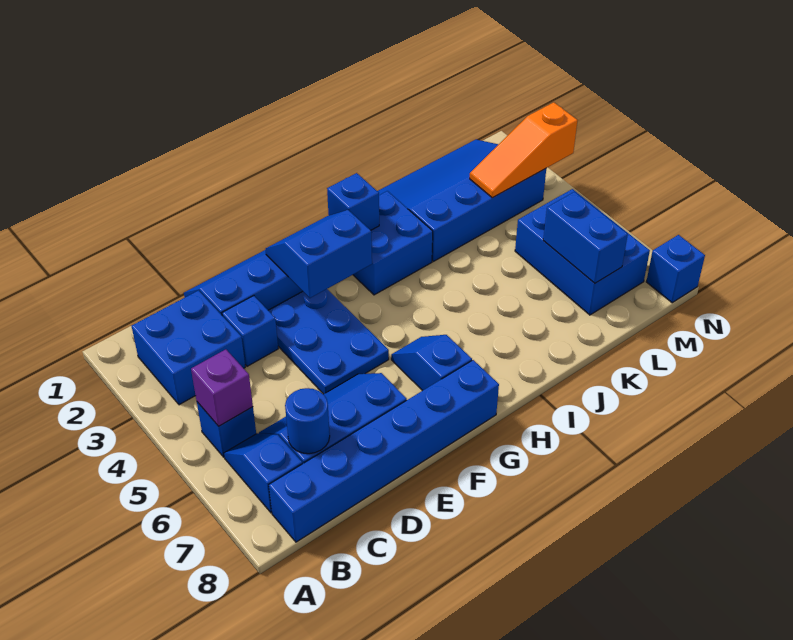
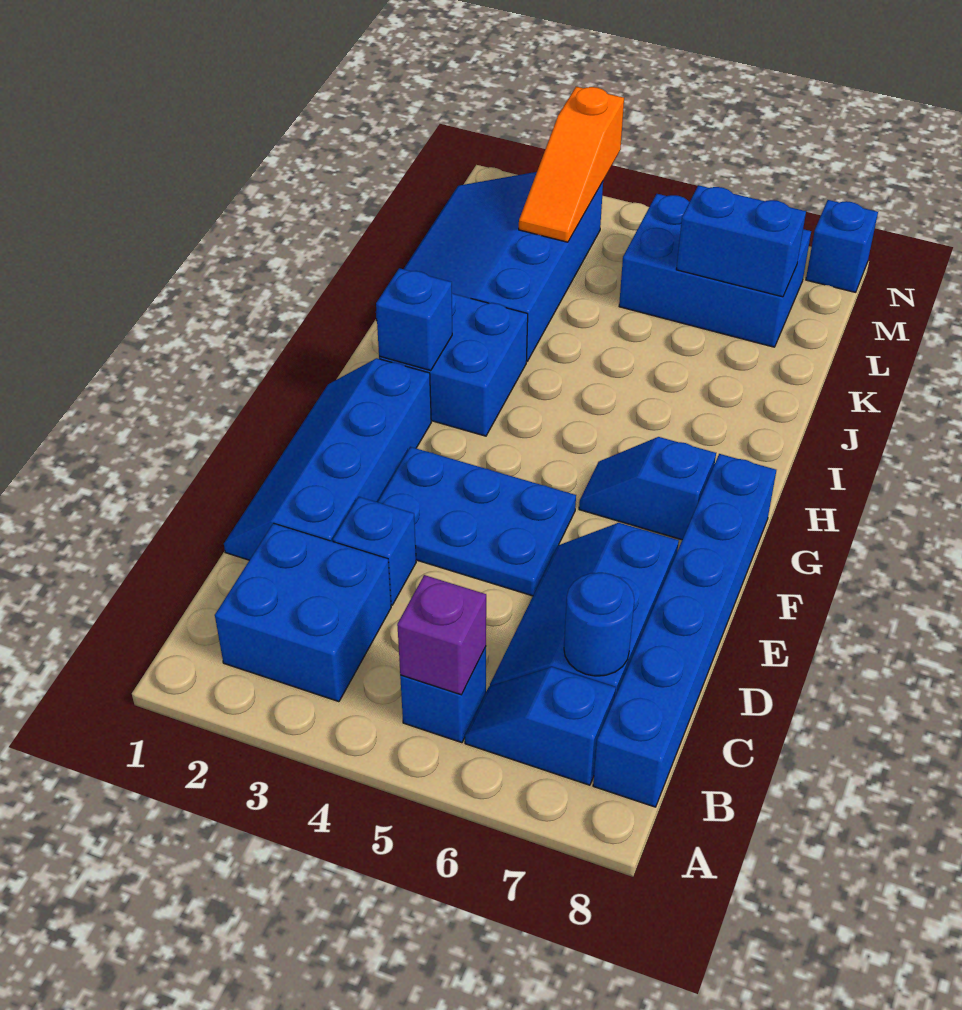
blue 2x2 slope [266,210,372,298] -> none

